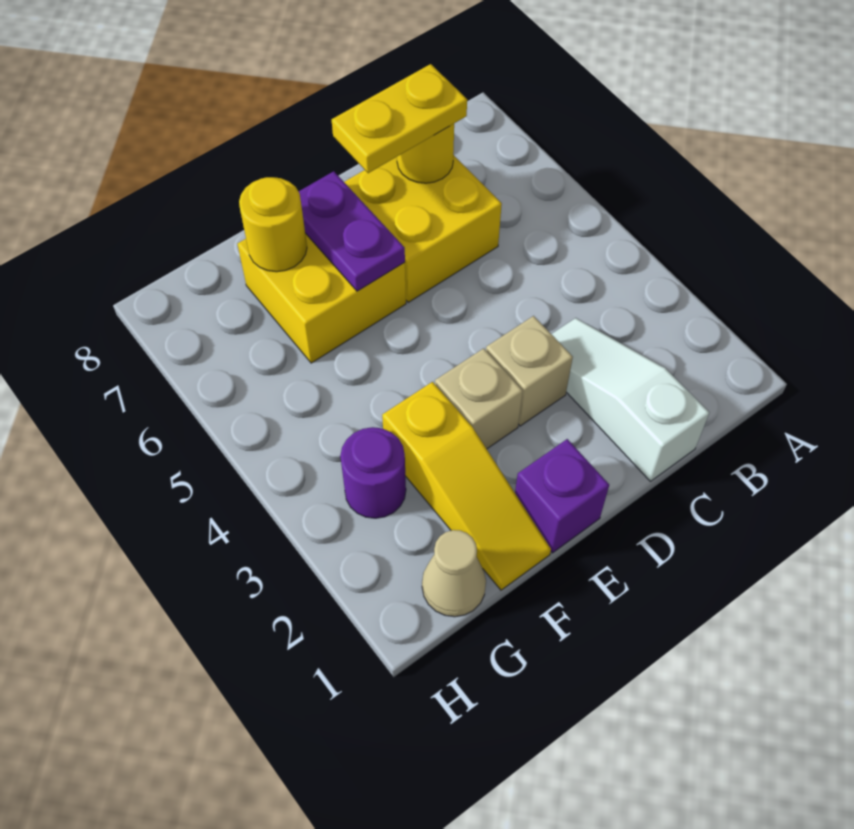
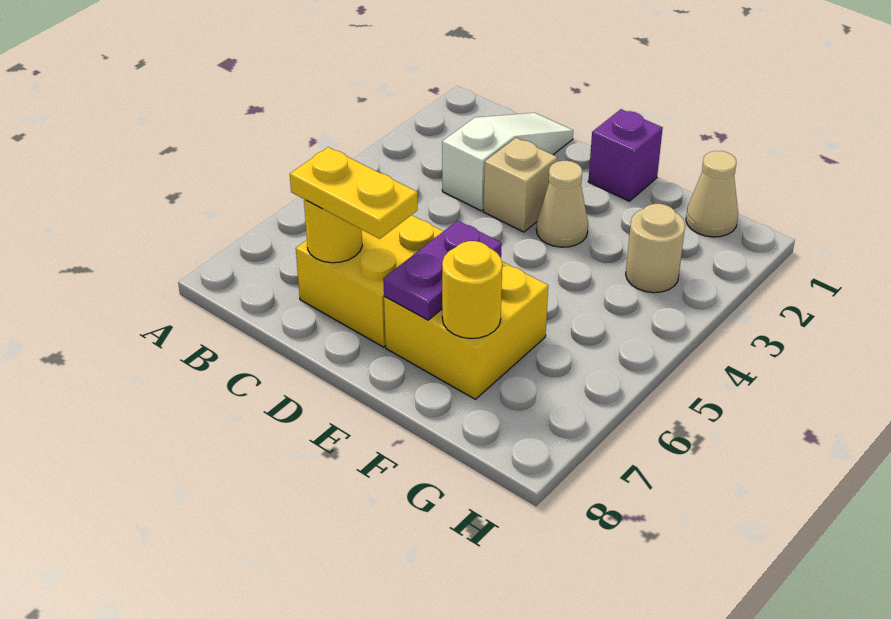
white 1x3 slope [552,318,710,481] -> white 1x3 slope turned to [442,113,573,211]
tan 1x1 brick [435,348,523,449] -> tan 1x1 cone [536,161,588,247]
yellow 1x3 slope [382,382,551,590] -> none
purple 1x1 round brick [340,427,406,518] -> tan 1x1 round brick [626,204,685,293]

